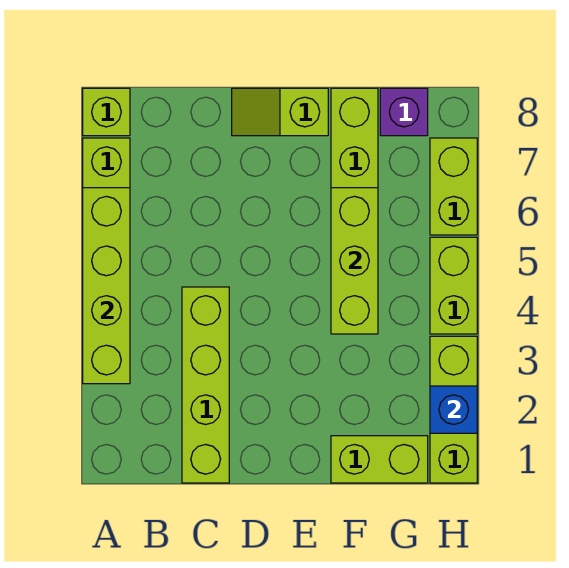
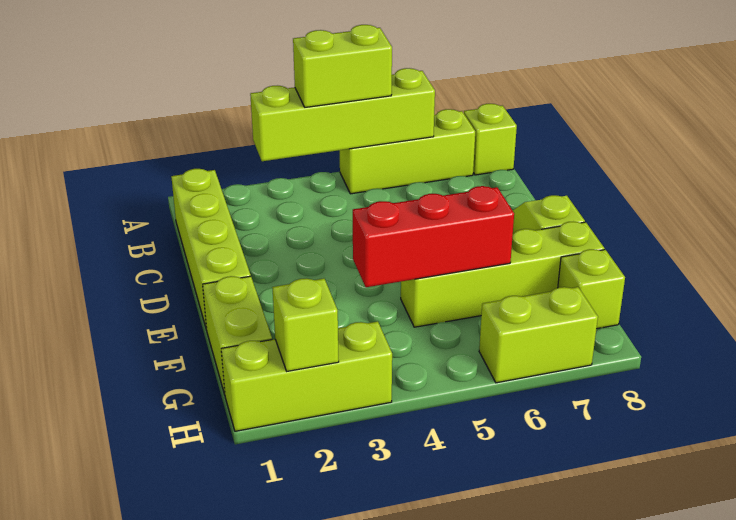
lime 1x4 brick [182,287,229,483] -> lime 1x4 brick turned to [171,169,251,330]
lime 1x3 brick [331,188,378,334] -> red 1x3 brick [353,186,514,287]
purple 1x1 brick [380,88,428,136] -> lime 1x1 brick [558,249,625,329]
blue 1x1 brick [430,386,477,433] -> lime 1x1 brick [272,278,339,371]
lime 1x2 brick [430,237,477,334] -> lime 1x2 brick moved to [293,25,392,107]

